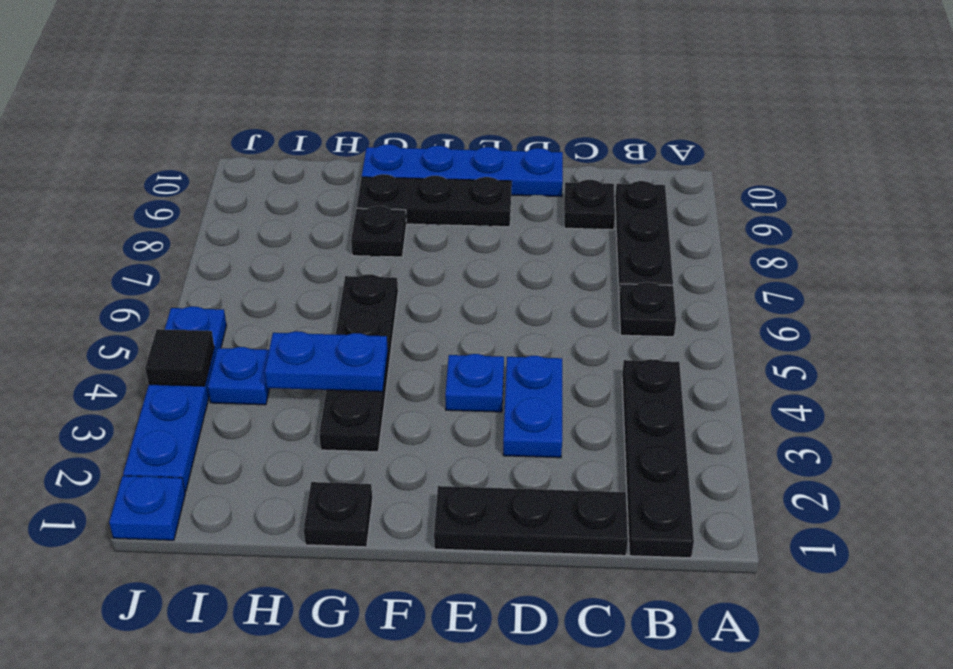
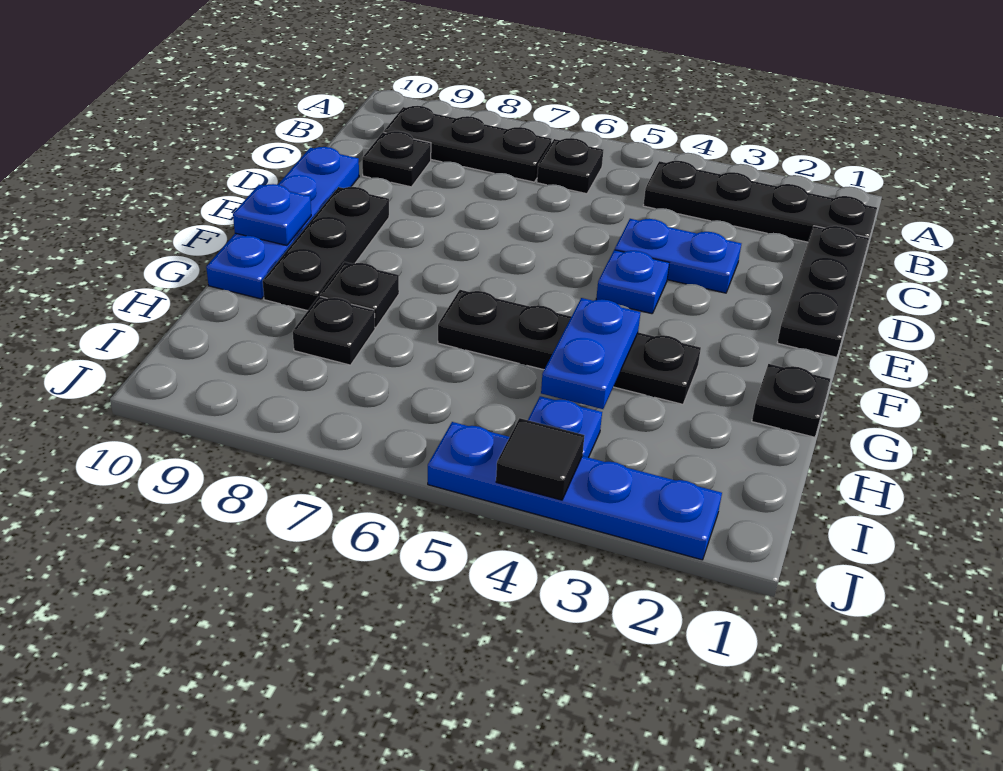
none -> black 1x1 plate [293,296,375,365]
blue 1x1 plate [109,476,185,540] -> blue 1x1 plate moved to [233,184,311,246]

